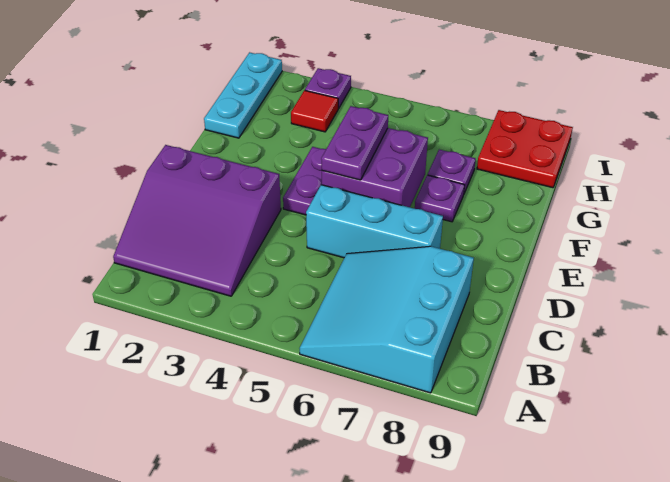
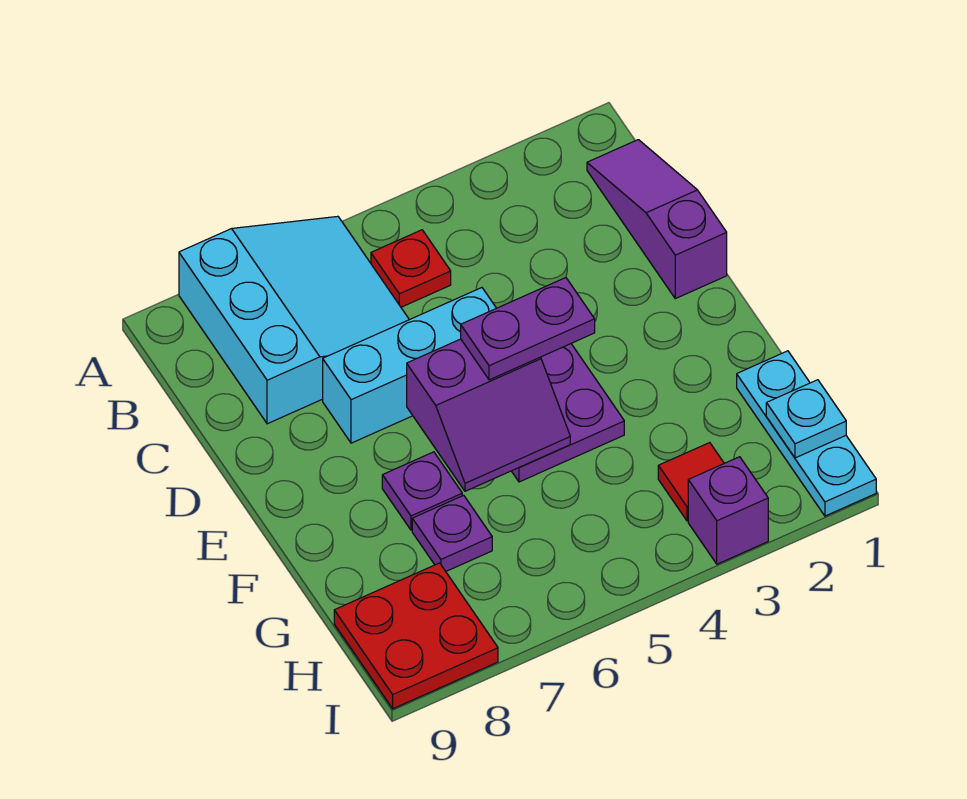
purple 3x3 slope [113,145,281,296] -> purple 1x3 slope [587,140,727,299]
none -> red 1x1 plate [371,230,451,307]
purple 2x2 brick [322,128,428,207] -> purple 2x2 slope [407,339,570,491]
purple 1x2 plate [321,106,388,180] -> purple 1x2 plate turned to [461,278,595,380]
none -> cyan 1x1 plate [766,380,846,458]
purple 1x1 plate [305,68,351,108] -> purple 1x1 brick [688,457,768,564]

